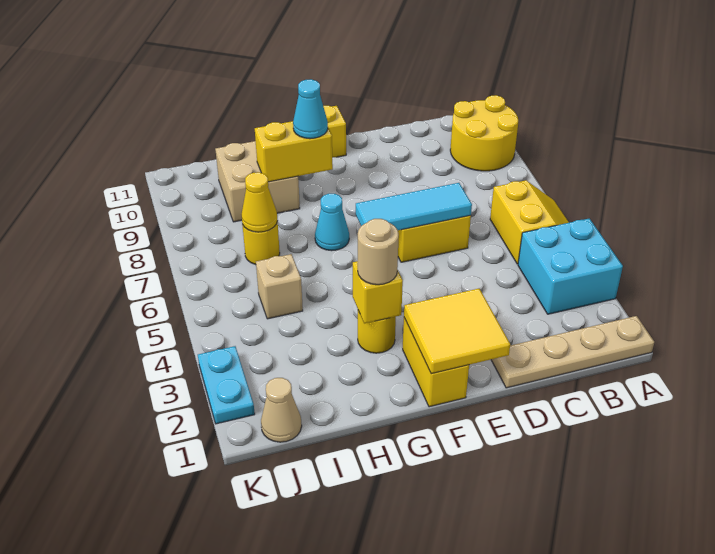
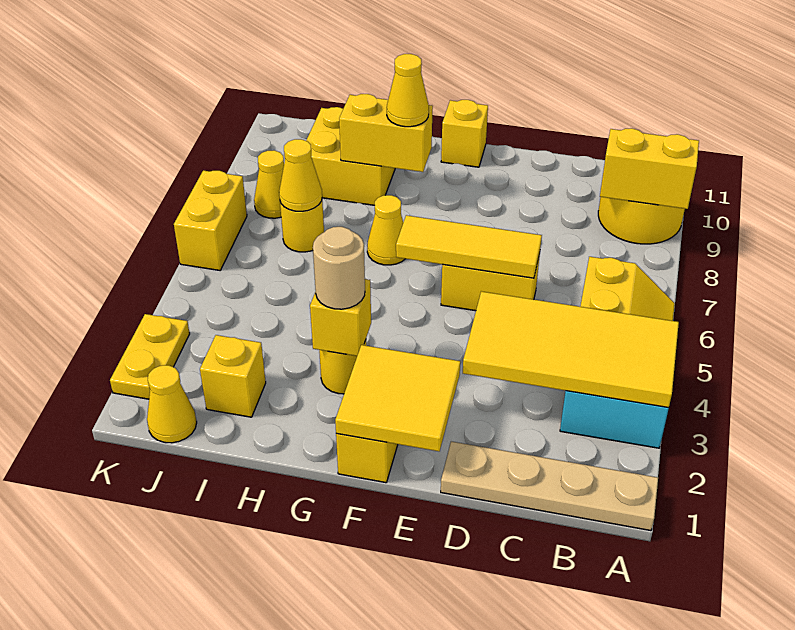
none -> yellow 2x4 tile [463,291,679,408]
none -> yellow 1x2 brick [600,128,699,209]
cyan 1x3 tile [356,183,472,230] -> yellow 1x3 tile [396,215,542,278]
cyan 1x1 cone [315,194,349,251] -> yellow 1x1 cone [367,195,405,265]
cyan 1x1 cone [293,79,328,139] -> yellow 1x1 cone [387,54,429,127]
tan 2x2 brick [215,141,300,222] -> yellow 2x2 brick [306,107,395,205]
none -> yellow 1x1 brick [200,335,266,417]
tan 1x1 brick [256,254,303,319] -> none
tan 1x1 cone [261,378,302,442] -> yellow 1x1 cone [147,365,197,443]
none -> yellow 1x1 cone [254,150,284,218]
cyan 1x2 plate [198,346,255,424] -> yellow 1x2 plate [110,314,190,399]
none -> yellow 1x2 brick [174,171,247,270]

